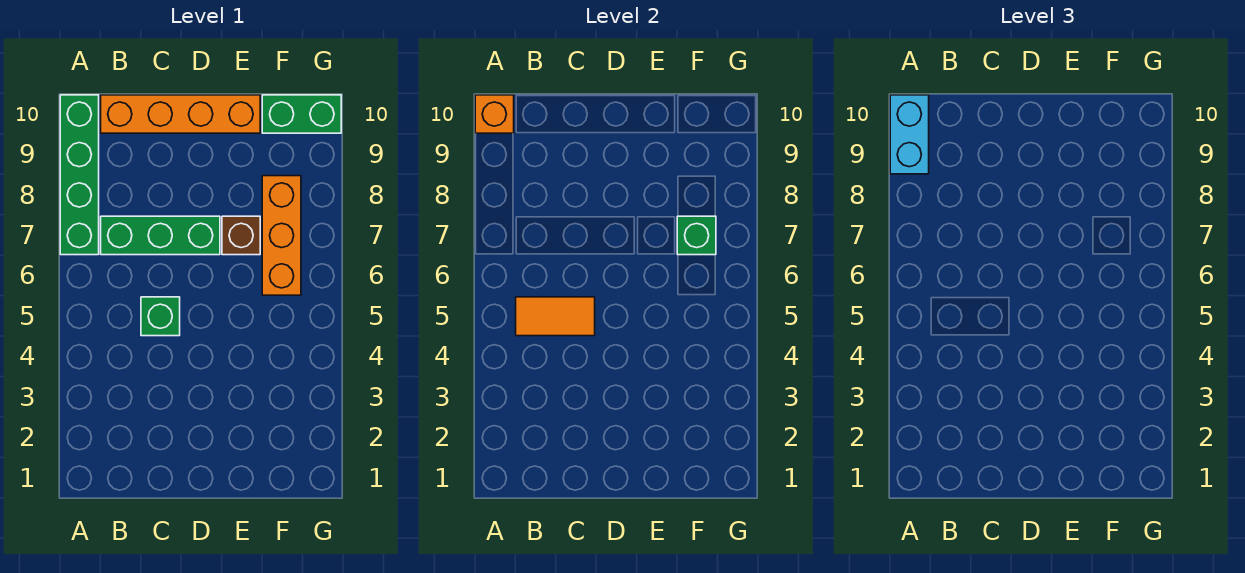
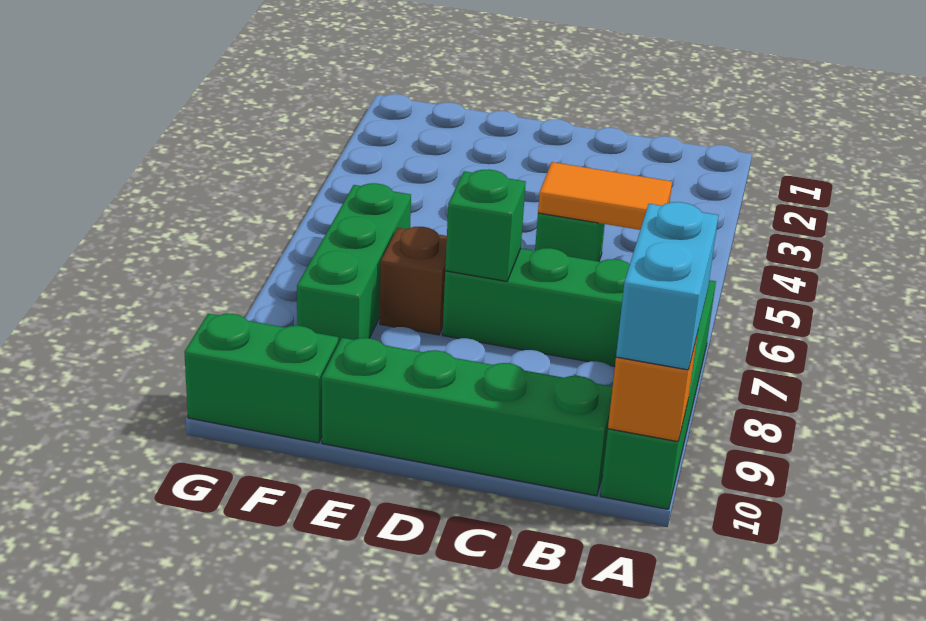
orange 1x4 brick [101,95,260,133] -> green 1x4 brick [322,338,613,496]
orange 1x3 brick [262,176,301,295] -> green 1x3 brick [297,183,411,344]
green 1x1 brick [677,216,716,255] -> green 1x1 brick moved to [445,169,526,281]

